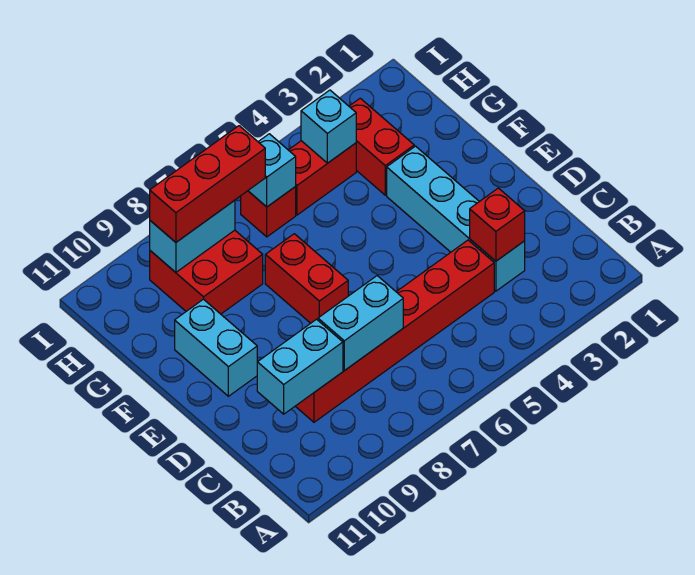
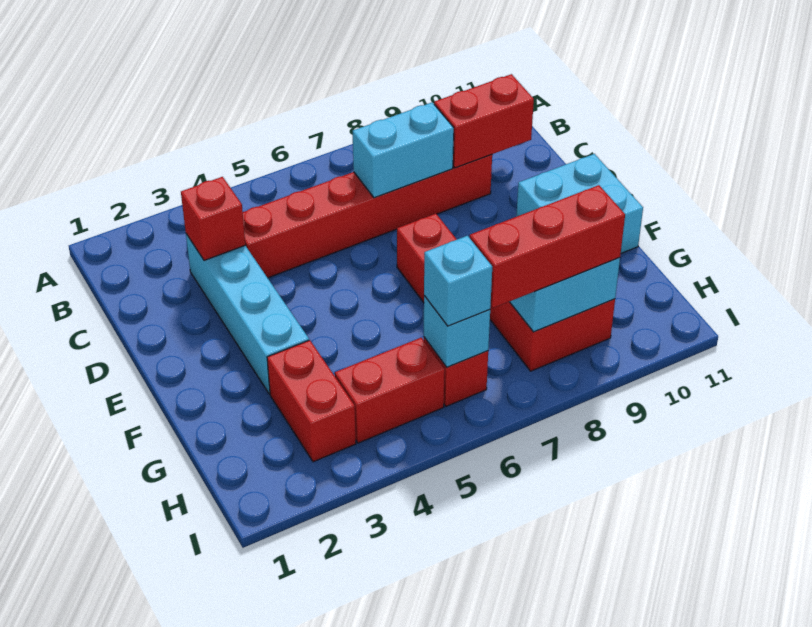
cyan 1x2 brick [257,319,343,414] -> red 1x2 brick [434,74,534,168]
cyan 1x2 brick [175,299,257,396] -> cyan 2x2 brick [516,154,643,253]
cyan 1x1 brick [301,90,356,163] -> cyan 1x1 brick moved to [424,236,492,326]

